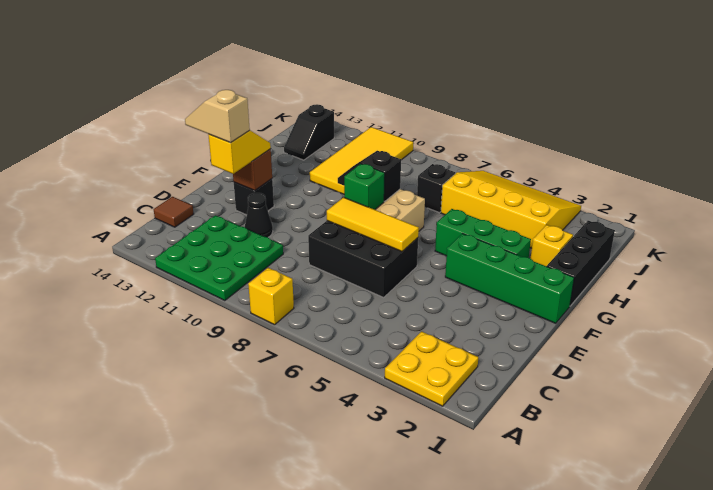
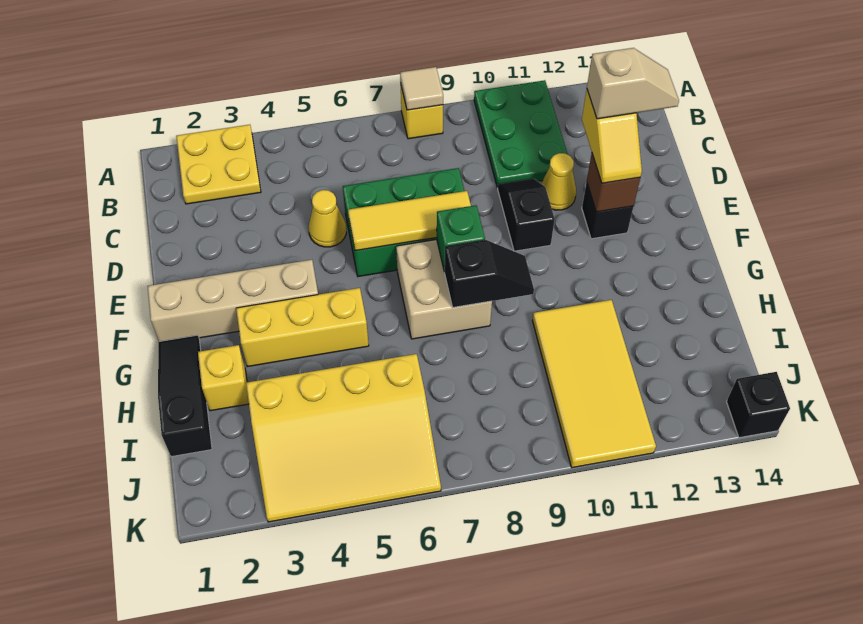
none -> tan 1x1 tile [400,67,443,110]
green 3x3 plate [155,215,283,301] -> green 2x3 plate [474,80,568,187]
brown 1x1 tile [154,197,193,227] -> none
none -> yellow 1x1 cone [309,190,346,247]
black 2x3 brick [308,221,418,297] -> green 2x3 brick [343,168,464,277]
black 1x1 cone [245,193,273,237] -> yellow 1x1 cone [541,153,576,210]
green 1x4 brick [445,234,574,323] -> tan 1x4 brick [147,260,318,342]
black 1x3 brick [547,221,615,306] -> black 1x3 slope [158,335,212,457]
green 1x3 brick [435,209,531,258] -> yellow 1x3 brick [236,288,369,367]
black 1x1 brick [417,164,455,213] -> black 1x1 brick moved to [727,372,790,438]
black 1x2 slope [284,104,334,160] -> black 1x2 slope moved to [497,179,555,251]

